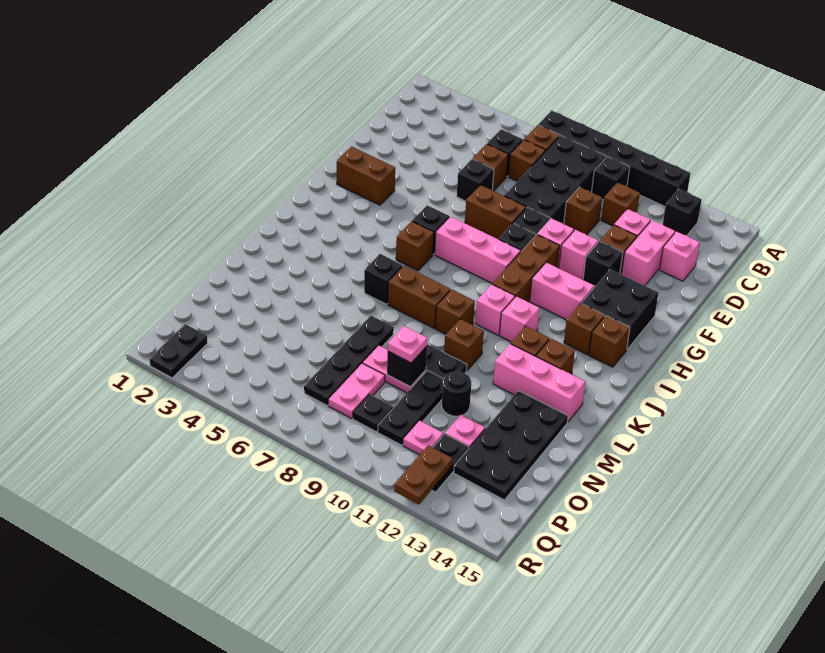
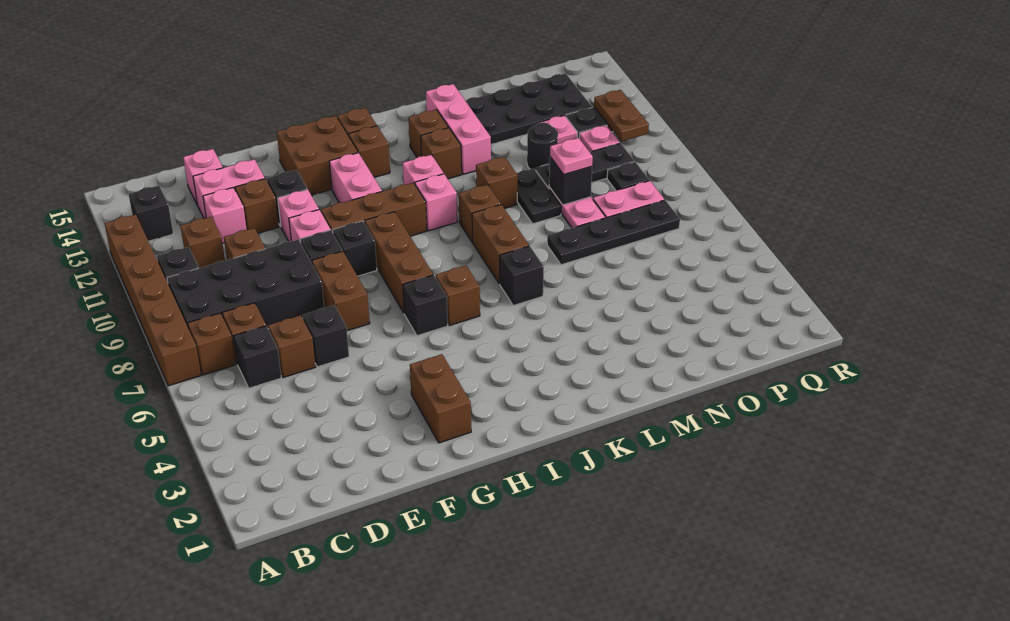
black 1x6 brick [538,110,691,207] -> brown 1x6 brick [104,215,201,386]
black 2x2 brick [581,269,659,349] -> brown 2x2 brick [277,116,358,195]
pink 1x3 brick [435,217,521,283] -> brown 1x3 brick [365,212,433,313]
black 1x2 plate [150,324,208,378] -> none
brown 1x2 plate [394,445,453,505] -> brown 1x2 plate turned to [594,90,649,141]

